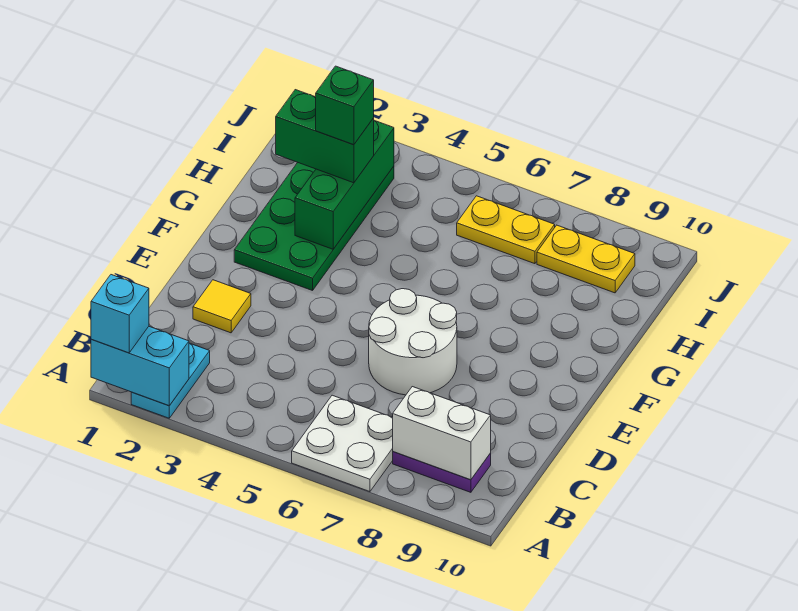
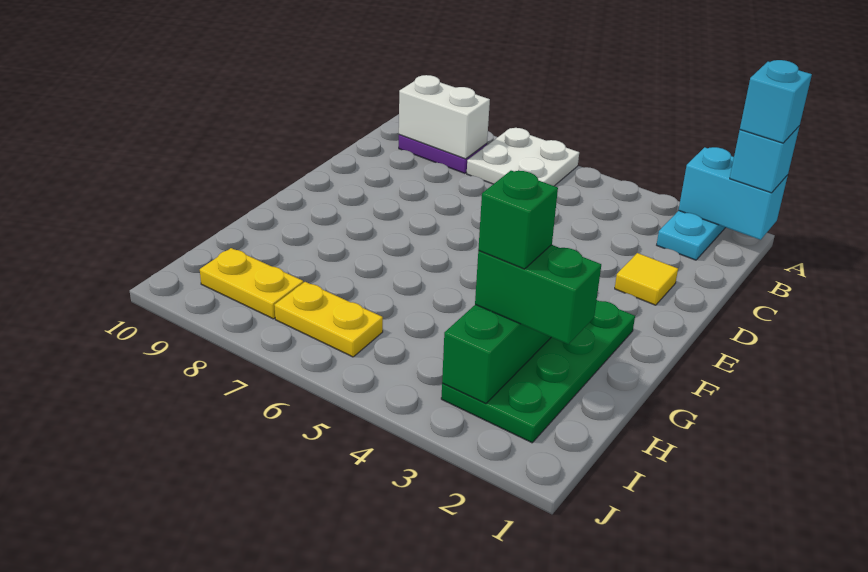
none -> cyan 1x1 brick [740,60,812,143]
white 2x2 round brick [369,289,457,395] -> none

